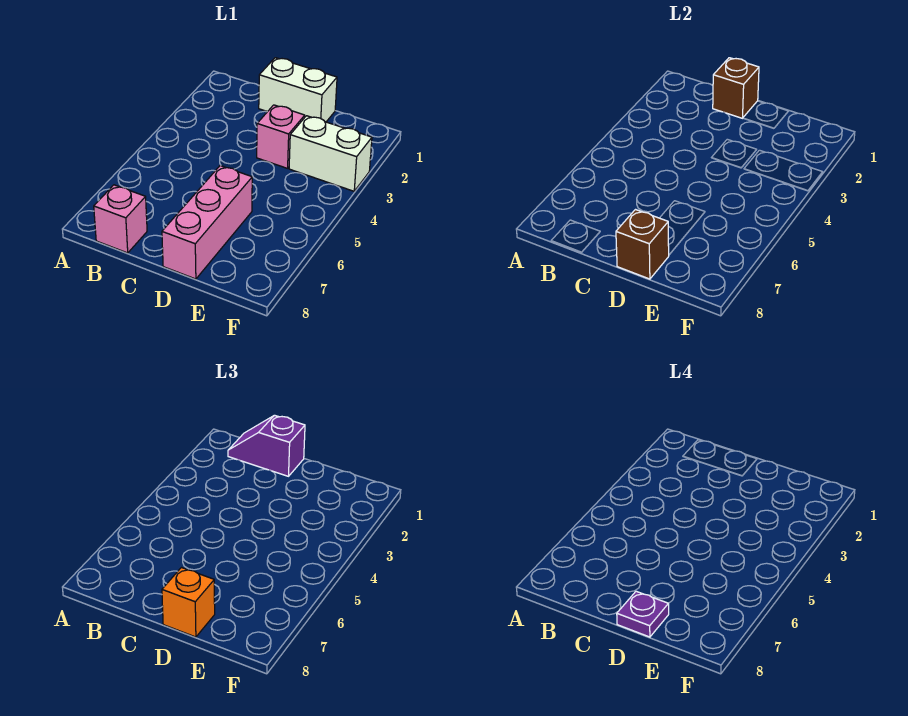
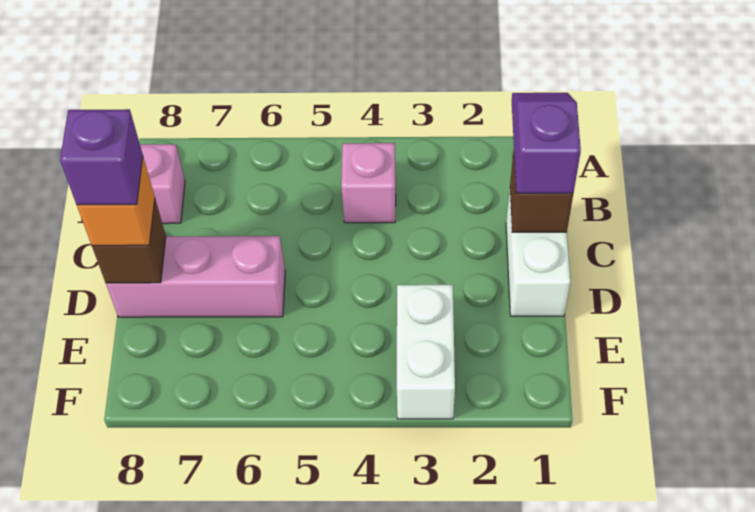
pink 1x1 brick [257,105,305,168] -> pink 1x1 brick moved to [341,143,396,223]
purple 1x1 plate [617,591,669,637] -> purple 1x1 brick [60,109,143,205]

